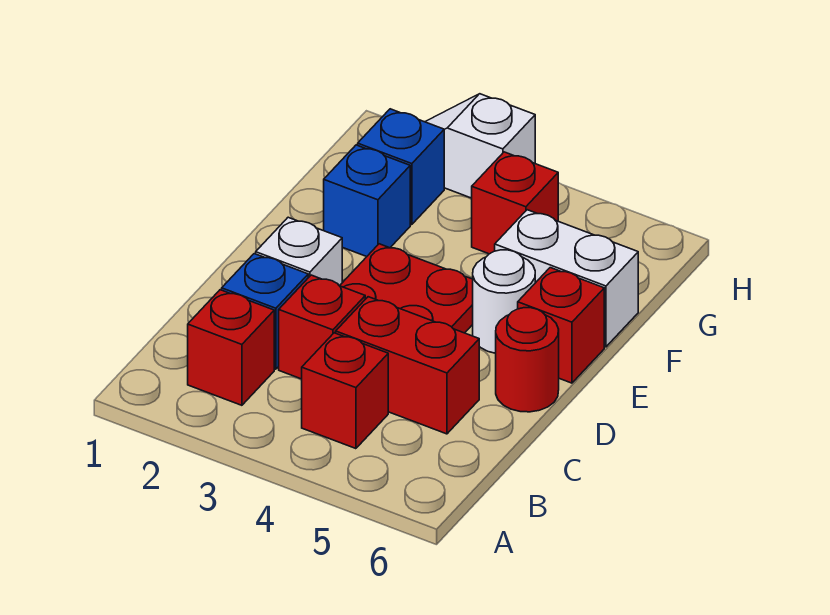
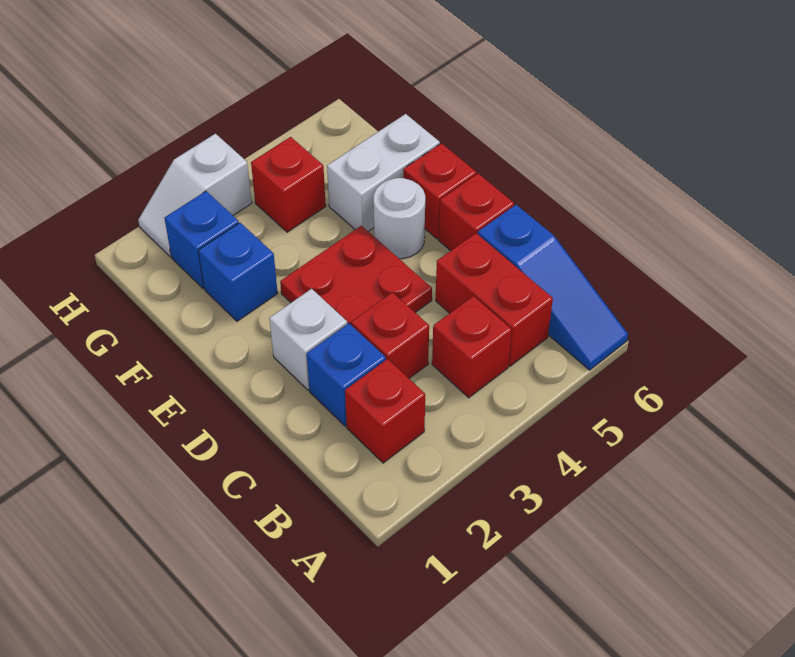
none -> blue 1x3 slope [478,205,628,370]
red 1x2 brick [336,297,479,434] -> red 1x2 brick turned to [436,233,553,366]
red 1x1 round brick [496,308,559,412] -> red 1x1 brick [439,174,514,251]

